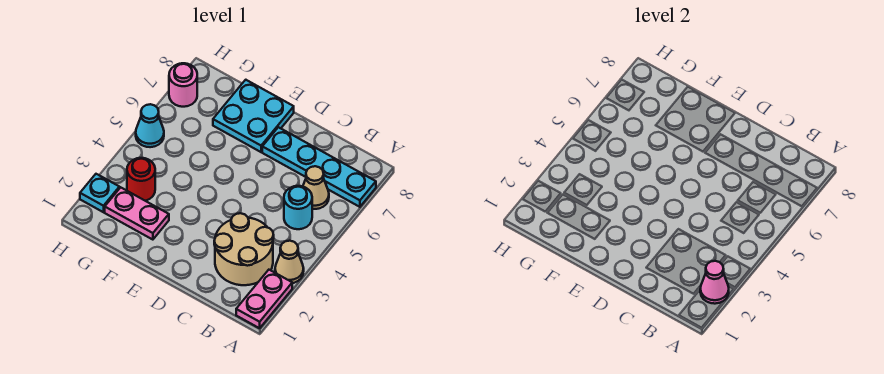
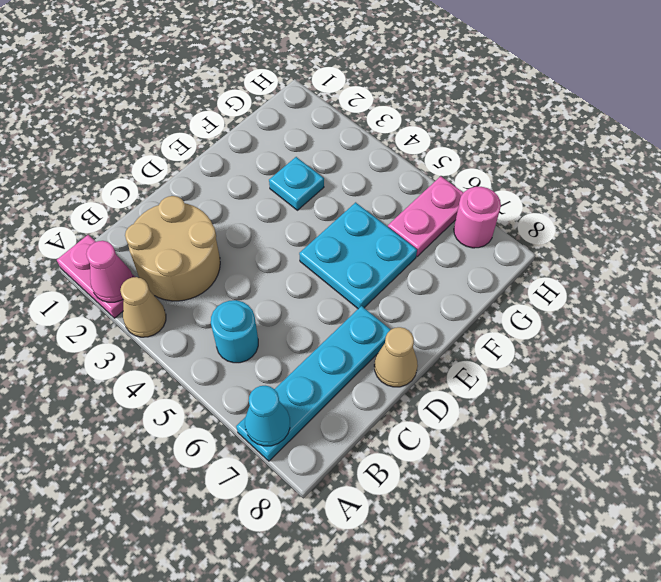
tan 1x1 cone [303,166,329,209] -> tan 1x1 cone moved to [374,327,418,387]
cyan 2x2 plate [213,80,294,152] -> cyan 2x2 plate moved to [299,202,417,309]
pink 1x2 plate [105,187,169,240] -> pink 1x2 plate moved to [388,176,463,256]
red 1x1 round brick [127,158,155,201] -> none
cyan 1x1 plate [80,174,119,212] -> cyan 1x1 plate moved to [269,157,324,210]
cyan 1x1 cone [136,104,164,147] -> cyan 1x1 cone moved to [245,386,290,446]

